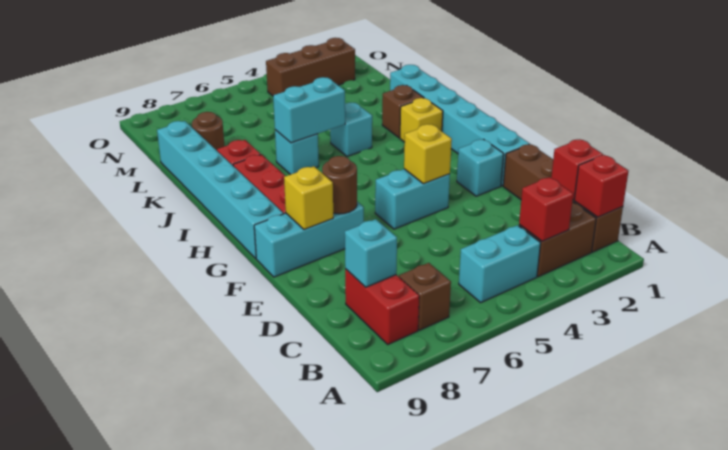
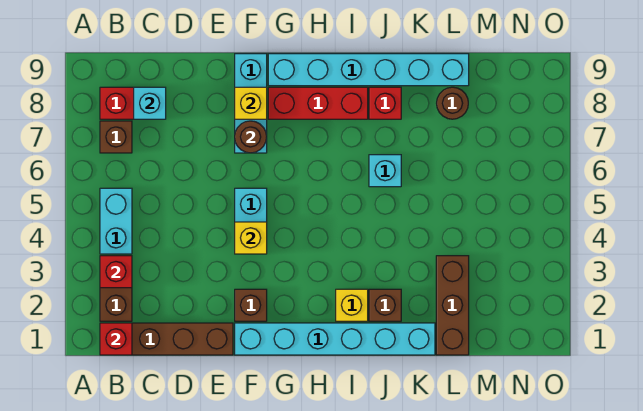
red 1x1 brick [551,139,603,200] -> none
cyan 1x1 brick [457,139,504,196] -> brown 1x1 brick [235,289,267,321]
cyan 1x1 brick [330,103,372,157] -> none
cyan 1x2 brick [273,77,345,143] -> none
brown 1x3 brick [266,38,355,96] -> brown 1x3 brick moved to [436,256,469,355]

